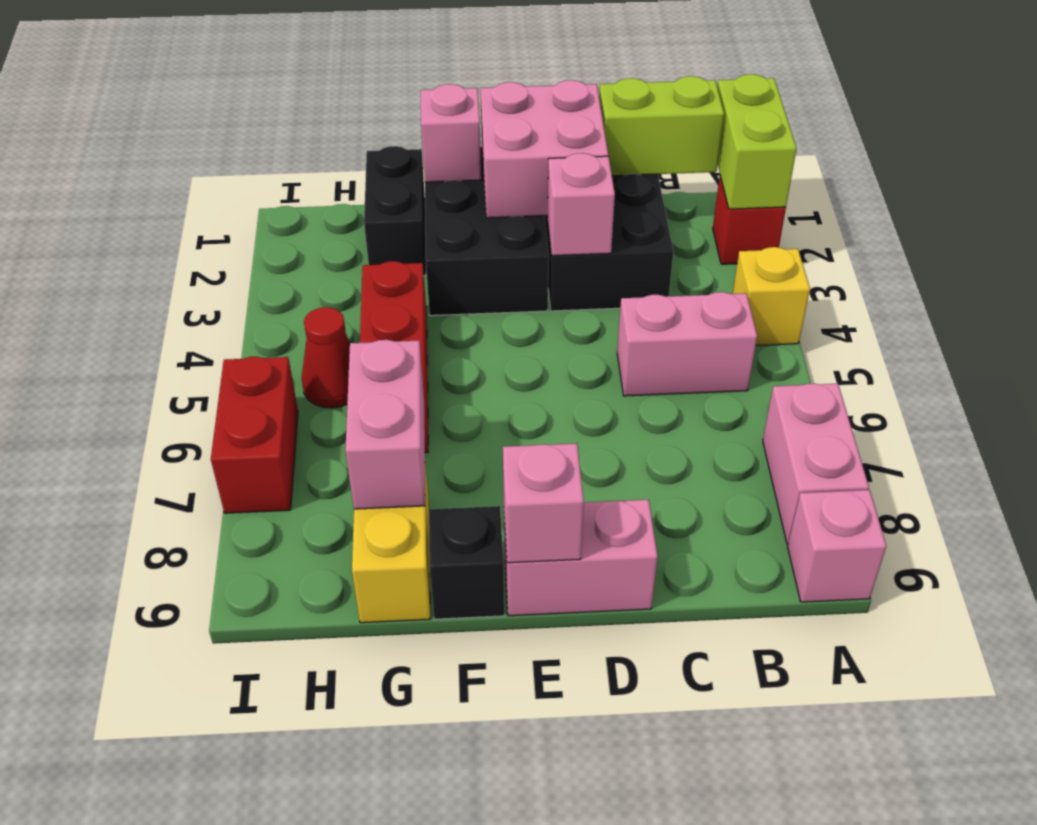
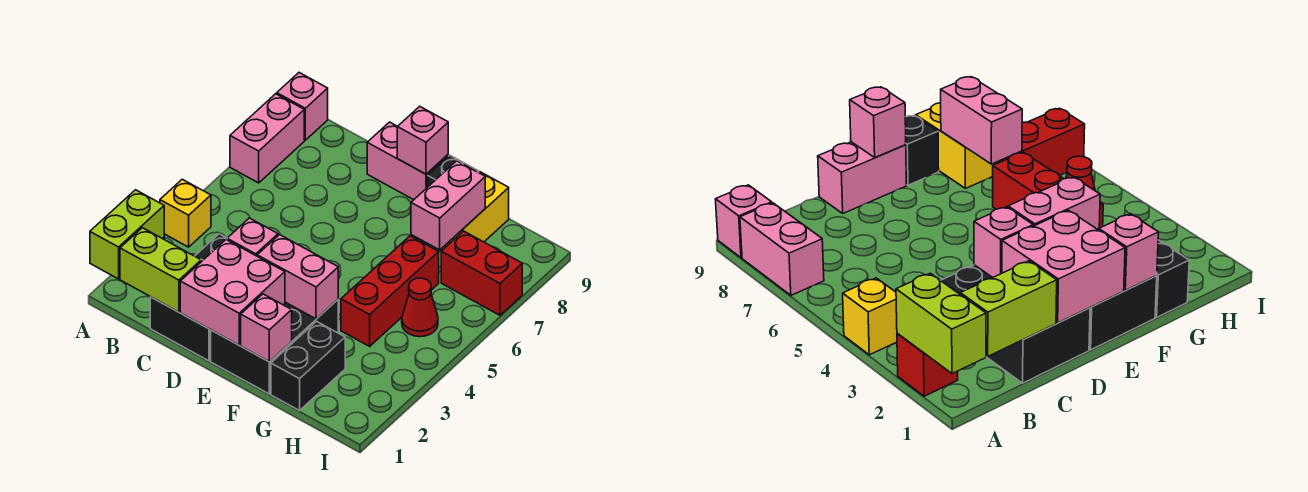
pink 1x2 brick [617,292,757,396] -> pink 1x2 brick moved to [257,235,338,319]
red 1x2 brick [211,357,298,513] -> red 1x2 brick turned to [441,231,522,315]

